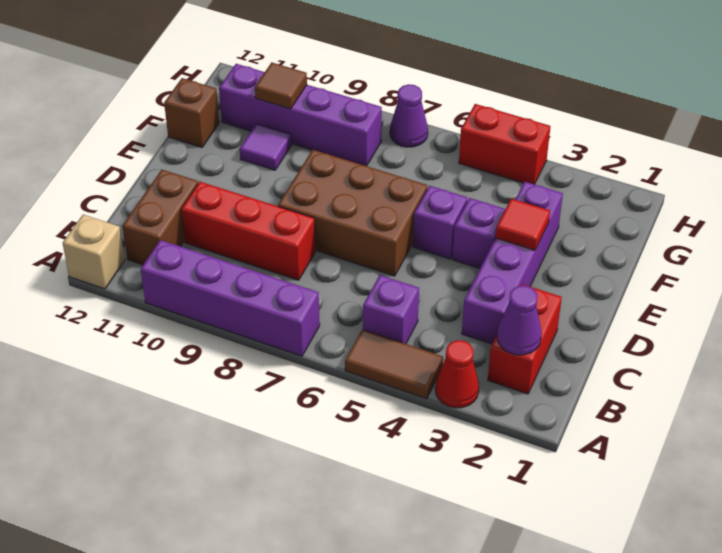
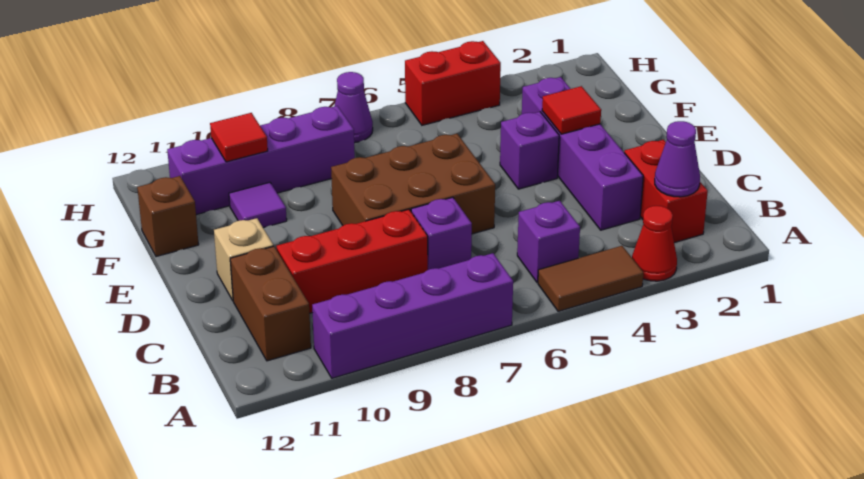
tan 1x1 brick [63,215,125,289] -> tan 1x1 brick moved to [214,218,273,300]
purple 1x1 brick [413,186,467,259] -> purple 1x1 brick moved to [411,197,472,270]
brown 1x1 tile [255,62,307,109] -> red 1x1 tile [210,113,268,162]

